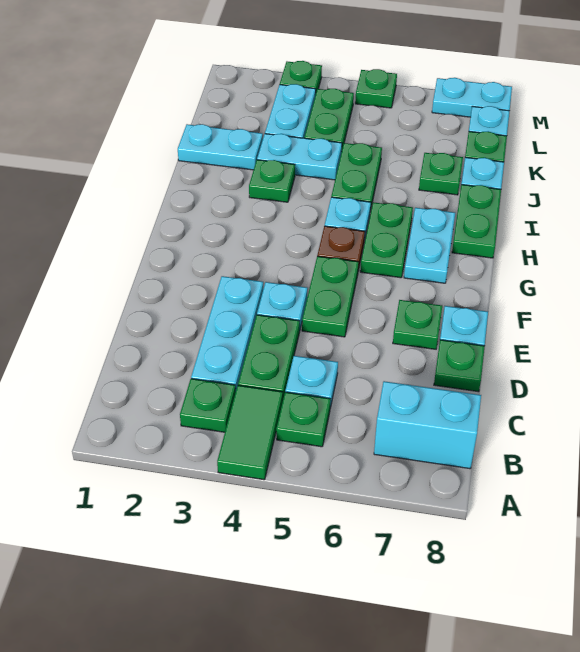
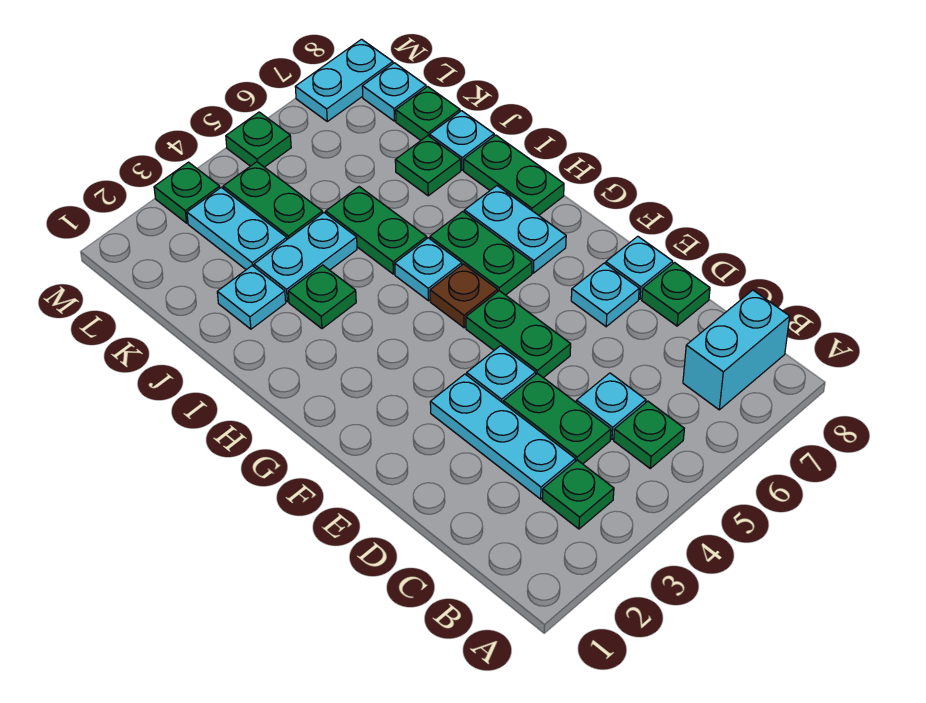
green 1x2 tile [217,385,283,480] -> none
green 1x1 plate [393,300,442,349] -> cyan 1x1 plate [571,263,639,327]
cyan 1x2 plate [178,124,263,170] -> cyan 1x1 plate [217,266,286,329]

